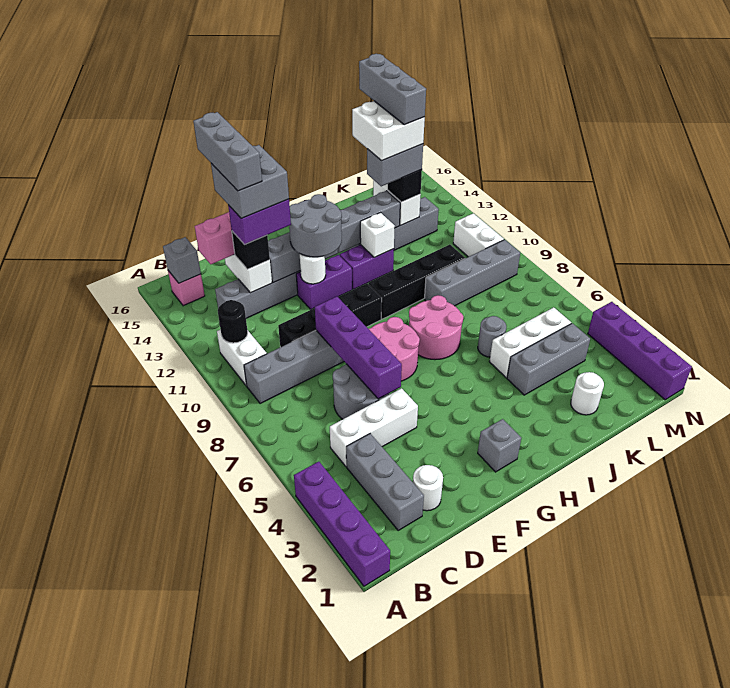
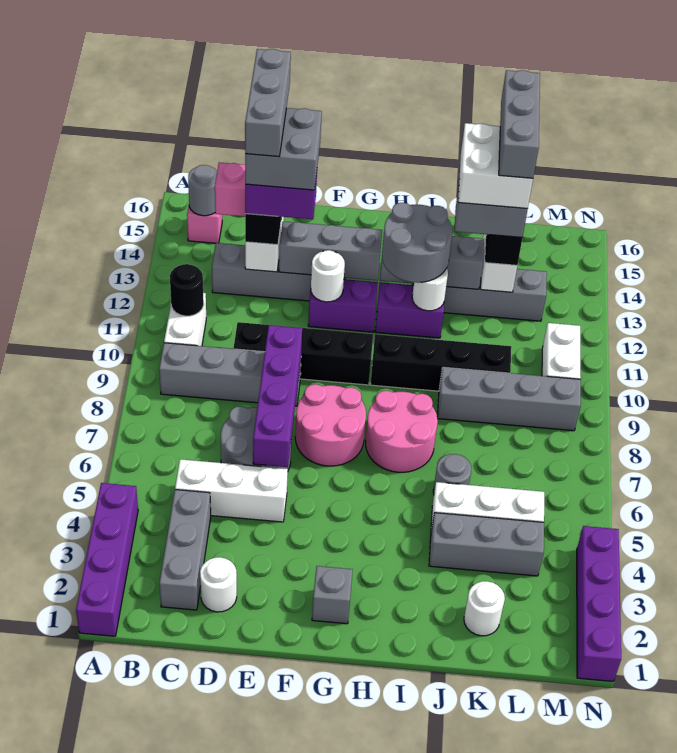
grey 1x1 brick [163,237,201,283] -> grey 1x1 round brick [188,165,217,216]
grey 2x2 round brick [289,194,342,257] -> grey 2x2 round brick moved to [382,203,453,283]
white 1x1 brick [360,213,395,258] -> white 1x1 round brick [412,268,448,311]

